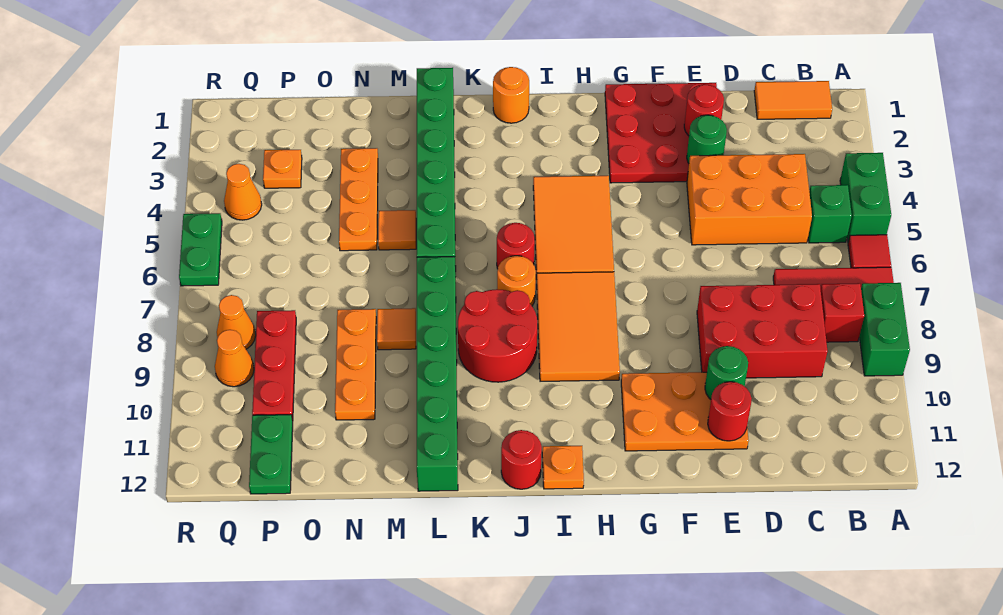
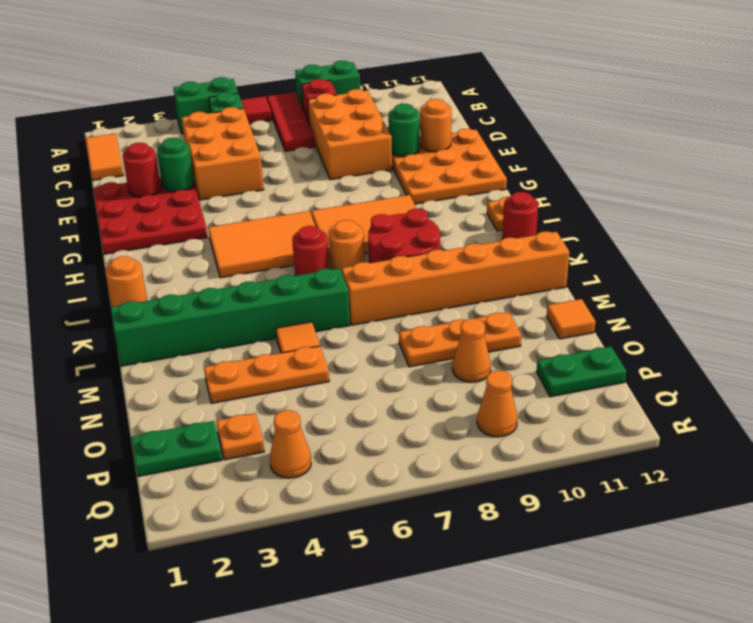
red 2x3 brick [697,284,827,378] -> orange 2x3 brick [308,89,392,180]
orange 2x3 plate [621,372,749,451] -> orange 3x3 plate [392,129,507,204]
red 1x1 round brick [708,382,752,441] -> orange 1x1 round brick [420,99,451,152]
green 1x6 brick [417,257,458,491] -> orange 1x6 brick [342,231,569,325]
orange 1x1 tile [377,308,416,350] -> orange 1x1 tile moved to [547,299,595,339]
red 1x3 plate [252,310,296,420] -> none
orange 1x1 cone [217,295,256,349] -> orange 1x1 cone moved to [452,319,491,382]
green 1x2 plate [179,213,222,286] -> green 1x2 plate moved to [131,421,222,477]

